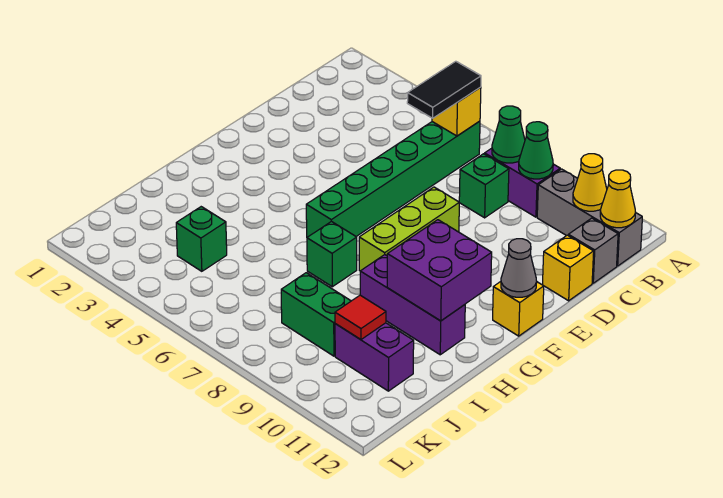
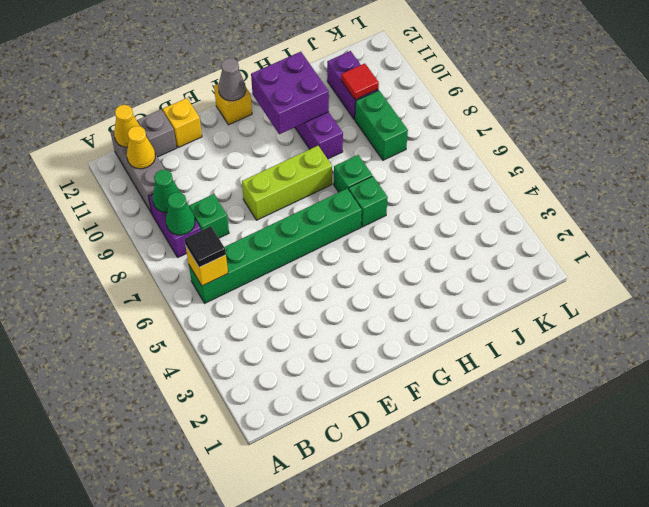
black 1x2 tile [407,61,481,118] -> black 1x1 tile [185,226,226,267]
green 1x1 brick [176,207,227,271] -> green 1x1 brick moved to [349,176,388,227]

